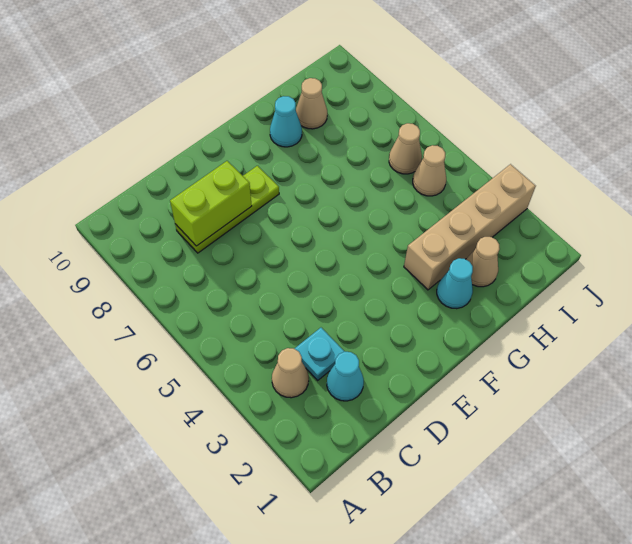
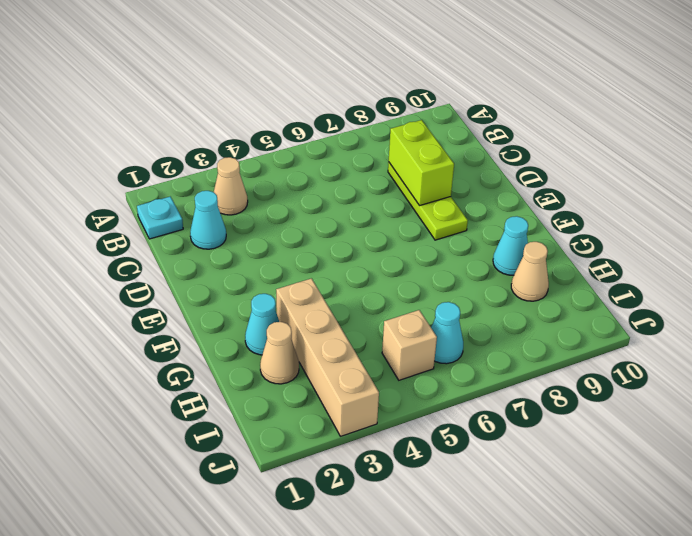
cyan 1x1 plate [294,328,345,380] -> cyan 1x1 plate moved to [137,197,183,239]
tan 1x1 cone [413,145,446,196] -> tan 1x1 brick [382,310,437,380]
tan 1x1 cone [389,123,422,174] -> cyan 1x1 cone [431,302,463,364]

